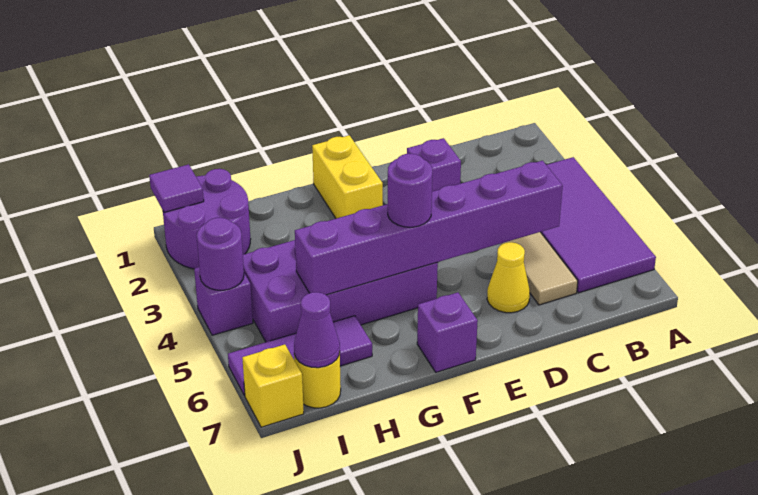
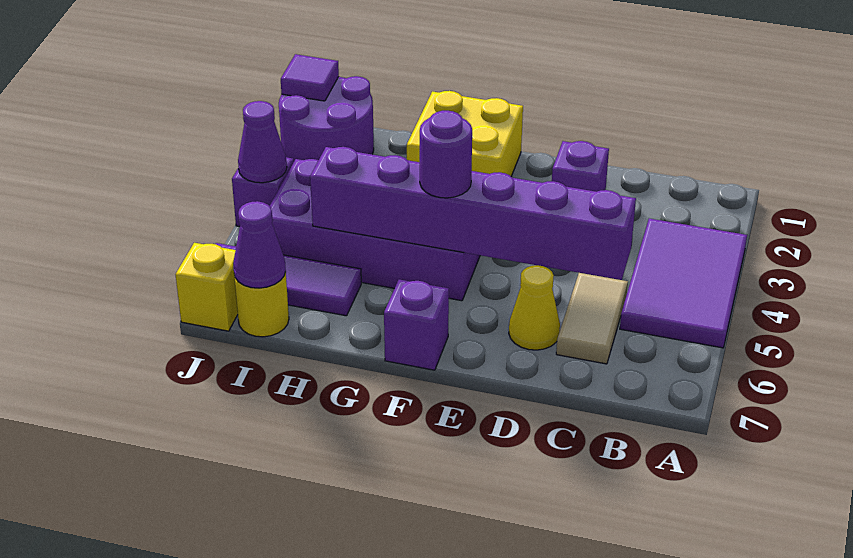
purple 2x4 tile [541,157,656,293] -> purple 2x3 tile [620,218,747,348]
yellow 1x2 brick [312,135,383,219] -> yellow 2x2 brick [407,91,523,176]
purple 1x1 round brick [197,218,244,290] -> purple 1x1 cone [238,101,287,183]

